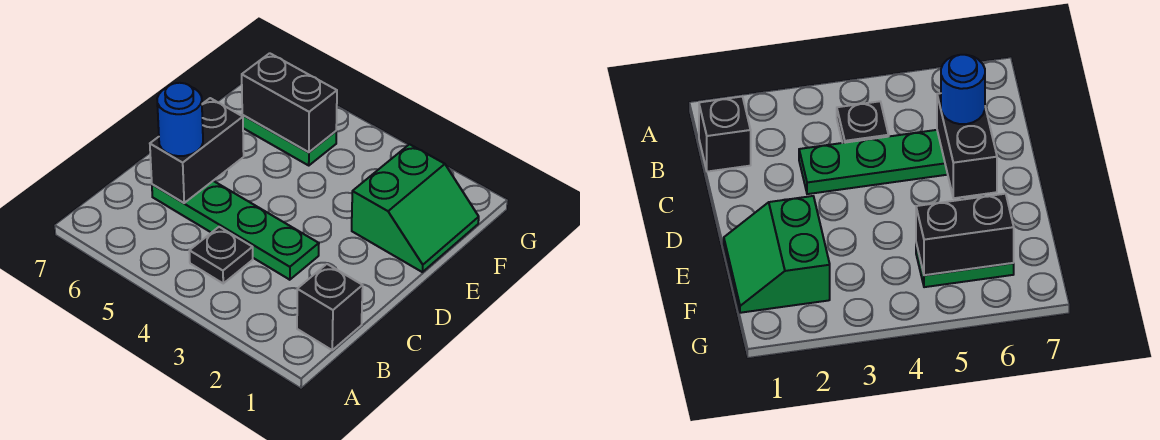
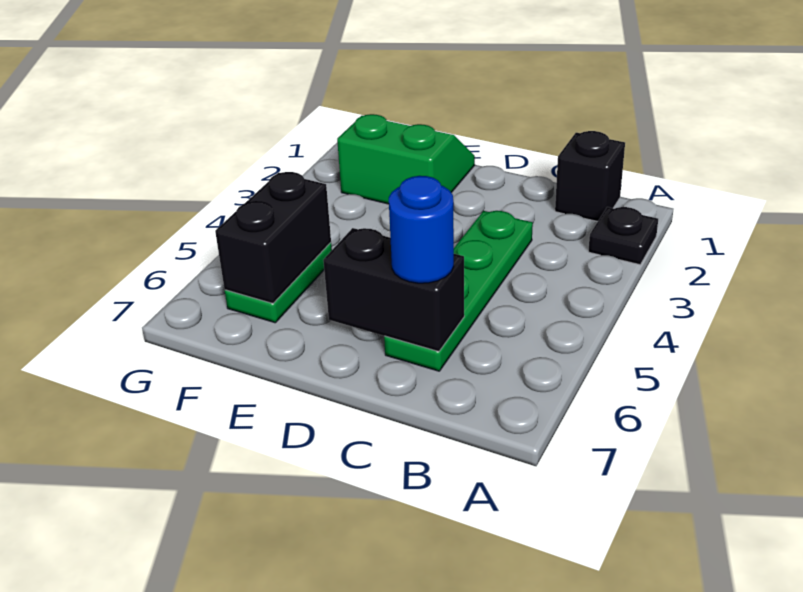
black 1x1 plate [189,227,253,283] -> black 1x1 plate moved to [588,207,658,265]

